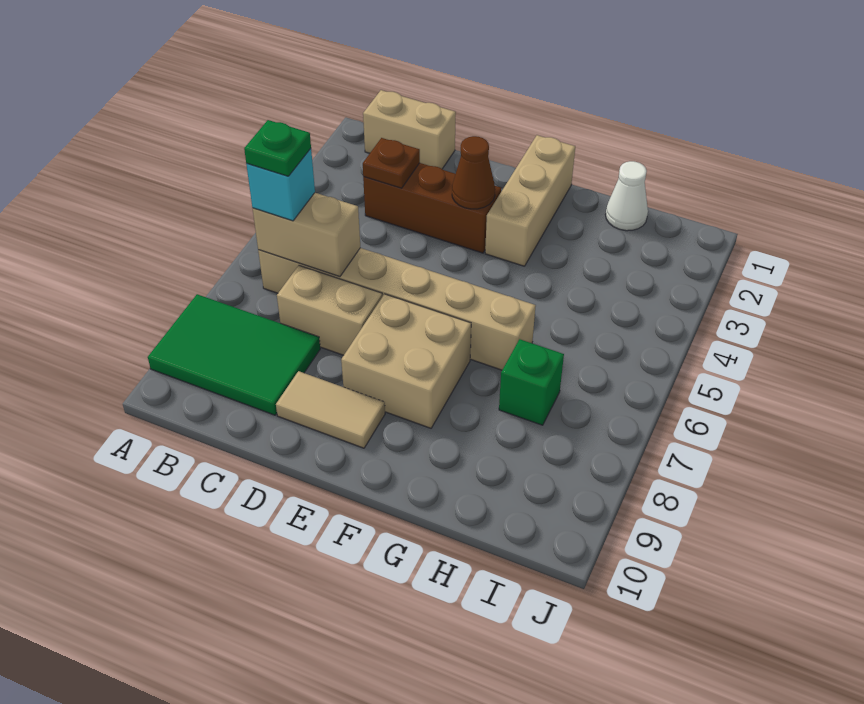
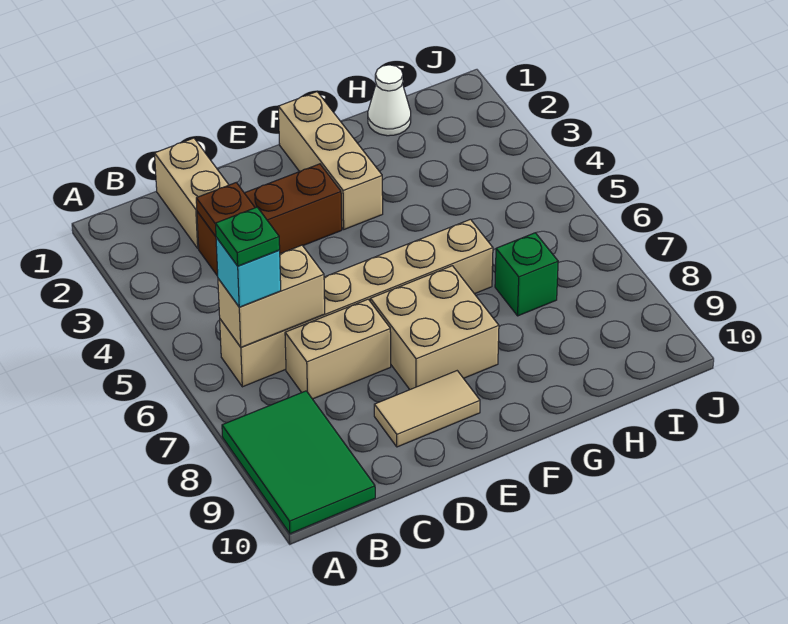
green 2x3 tile [148,294,320,415] -> green 2x3 tile turned to [222,391,375,534]
tan 1x2 brick [363,90,456,169] -> tan 1x2 brick turned to [155,138,229,249]
brown 1x1 cone [452,136,495,209] -> none

